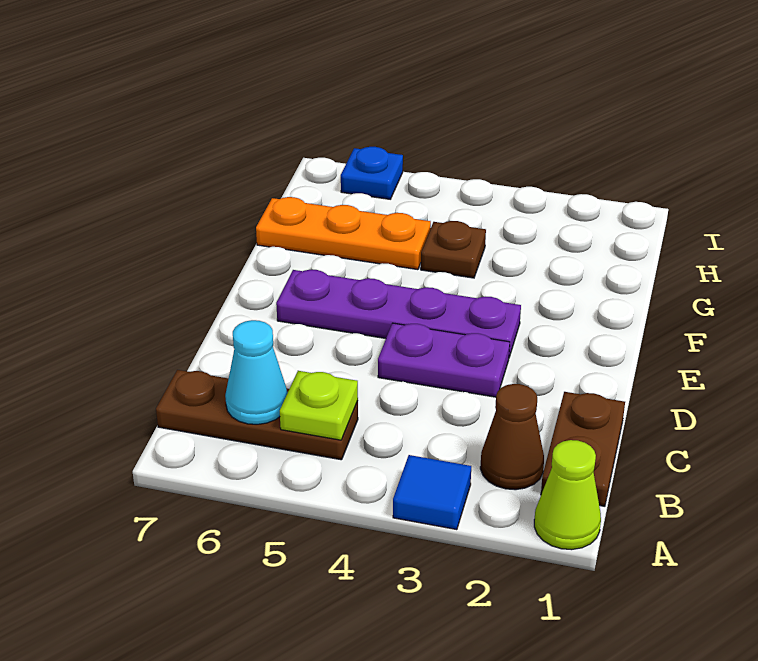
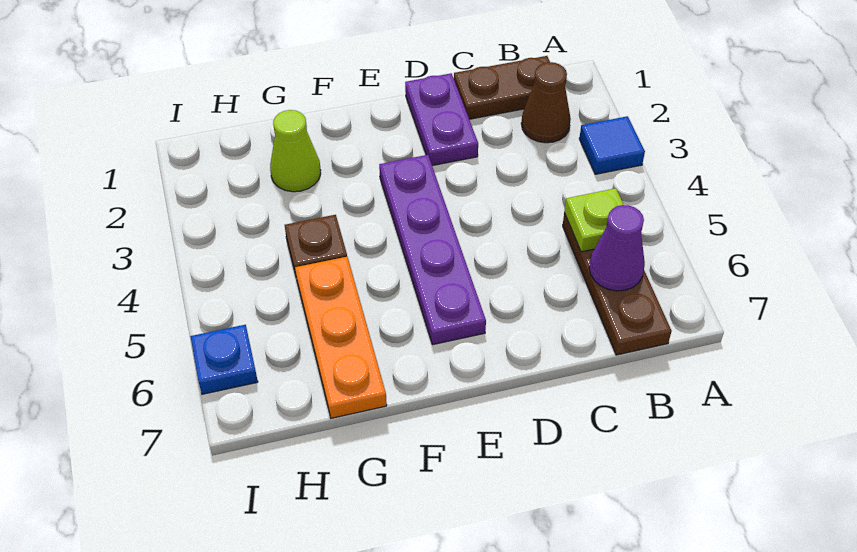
lime 1x1 cone [534,440,601,550] -> lime 1x1 cone moved to [270,110,321,192]
cyan 1x1 cone [225,320,288,424] -> purple 1x1 cone [589,205,645,291]
purple 1x2 plate [378,323,510,397] -> purple 1x2 plate moved to [405,73,478,166]

